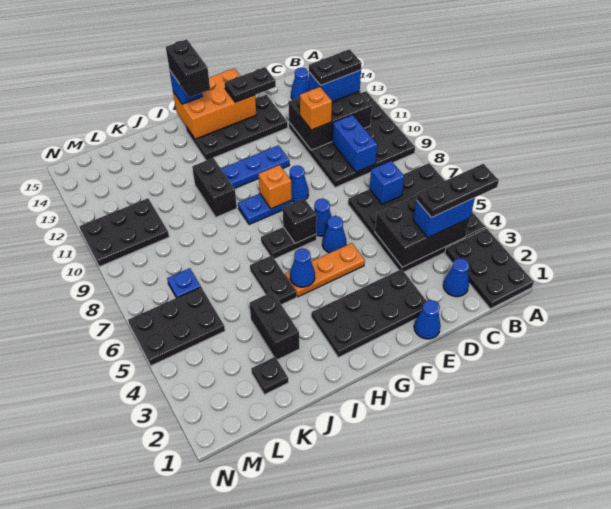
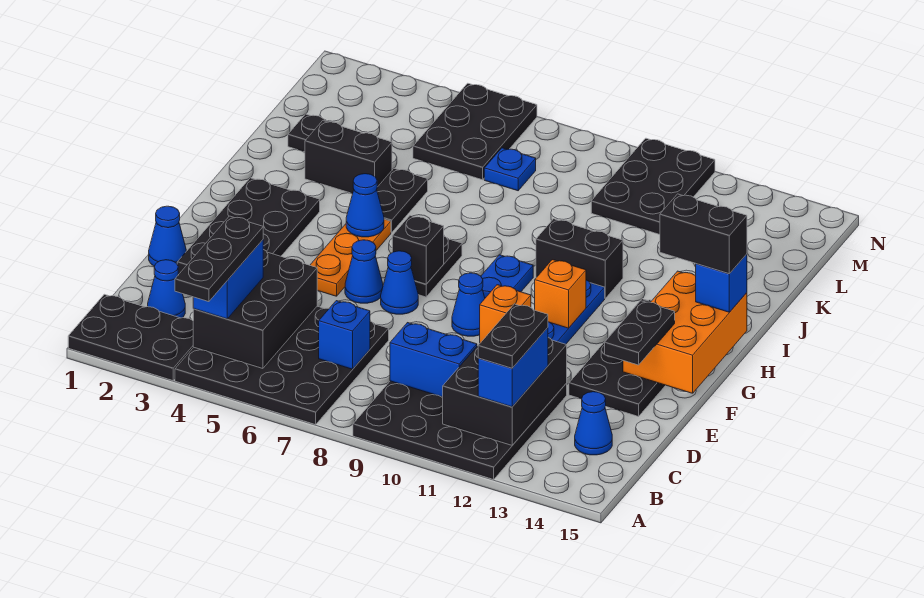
orange 1x1 brick [259,165,292,209] -> orange 1x1 brick moved to [535,260,586,328]
black 1x2 plate [250,255,297,305] -> black 1x2 plate turned to [377,168,428,232]

